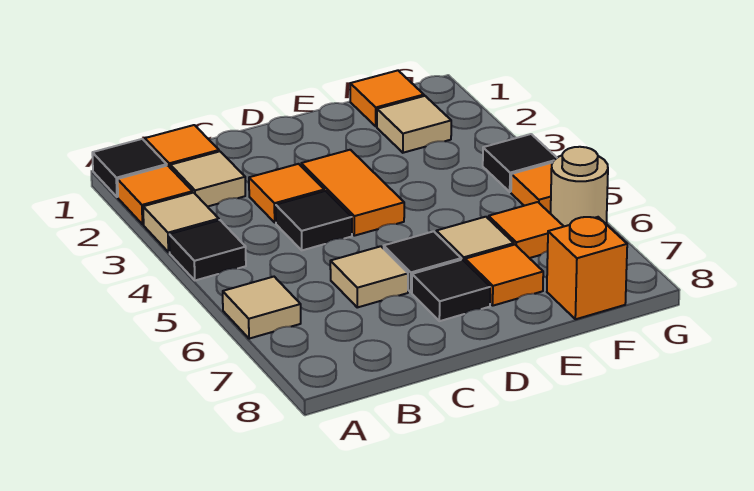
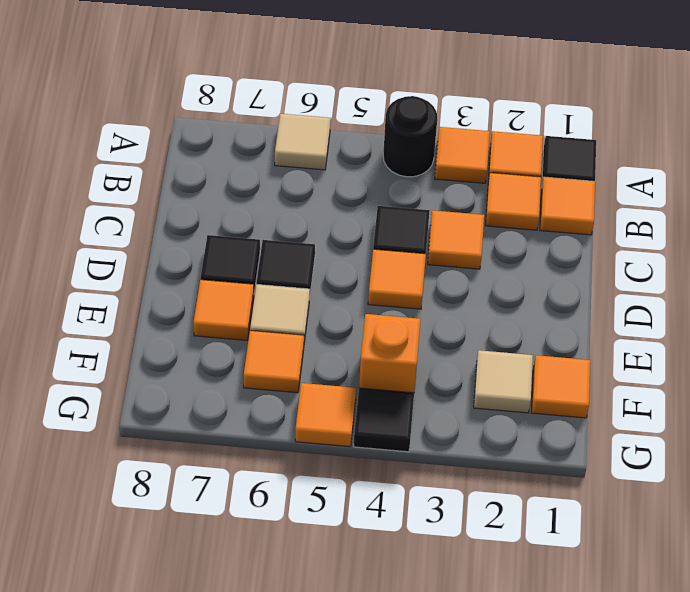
tan 1x1 tile [143,193,219,252] -> orange 1x1 tile [435,127,490,183]
black 1x1 tile [169,220,246,280] -> black 1x1 round brick [383,96,437,177]
tan 1x1 tile [170,151,245,207] -> orange 1x1 tile [485,173,541,230]
tan 1x1 tile [330,246,408,307] -> none
orange 1x2 tile [301,150,404,236] -> orange 1x1 tile [368,249,426,309]
orange 1x1 brick [547,217,627,319] -> orange 1x1 brick moved to [359,314,421,393]
tan 1x1 round brick [551,147,608,226] -> none

